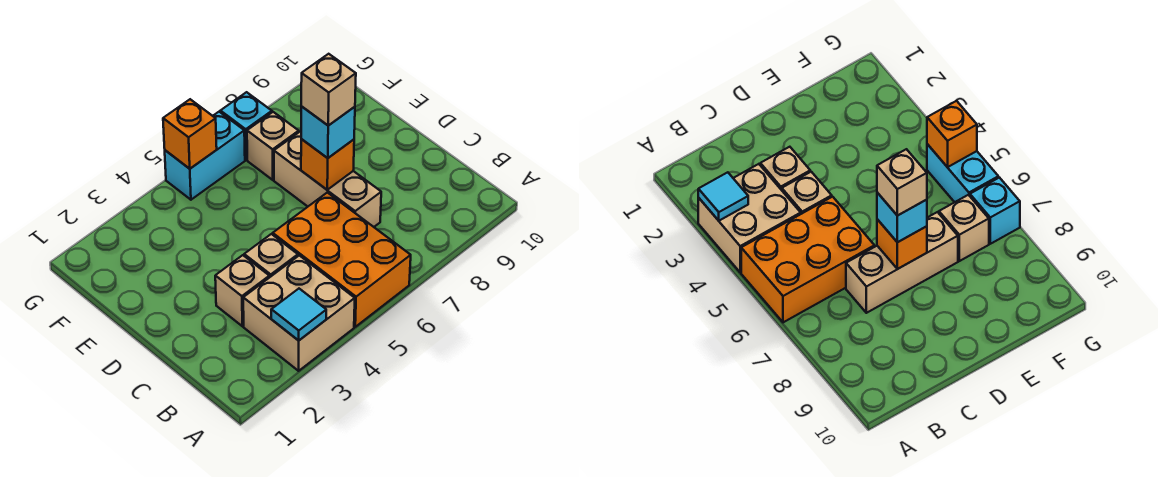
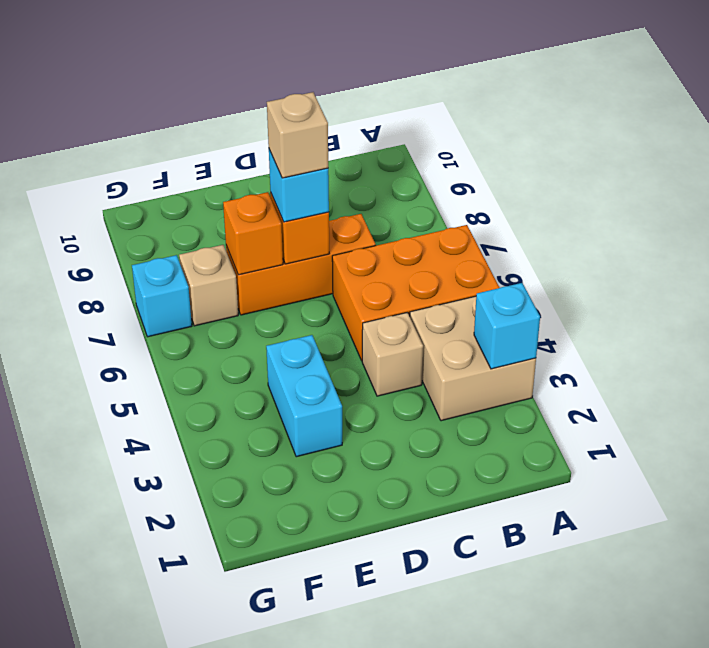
cyan 1x1 tile [271,289,326,341] -> cyan 1x1 brick [474,283,540,369]
tan 1x1 brick [215,255,269,326] -> none
tan 1x3 brick [274,132,381,227] -> orange 1x3 brick [226,214,376,315]
cyan 1x2 brick [165,112,245,200] -> cyan 1x2 brick moved to [266,335,342,457]
orange 1x1 brick [163,99,217,169] -> orange 1x1 brick moved to [223,192,283,275]

